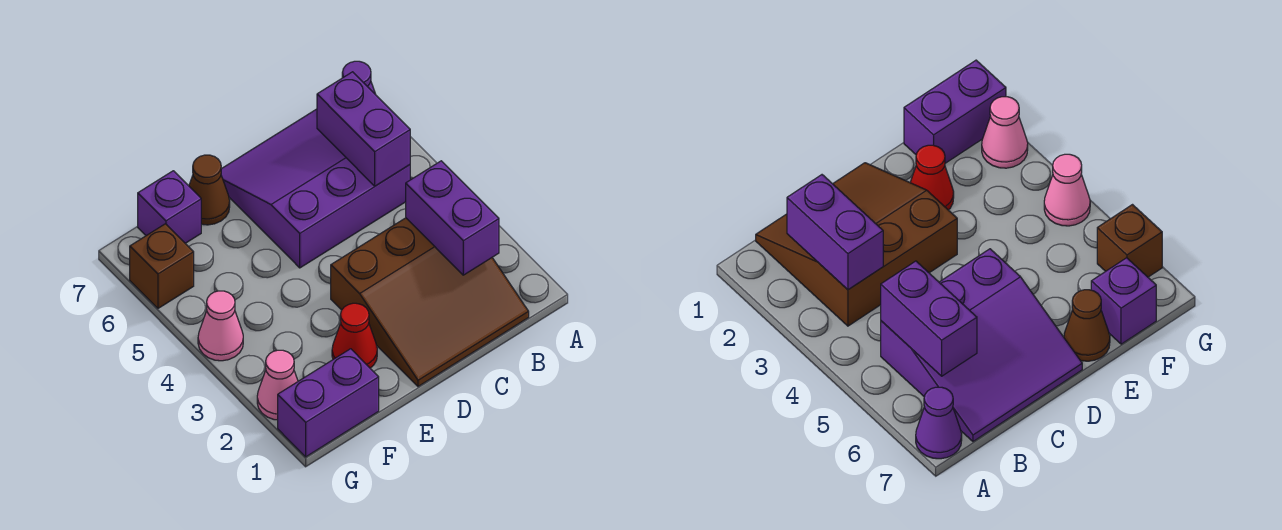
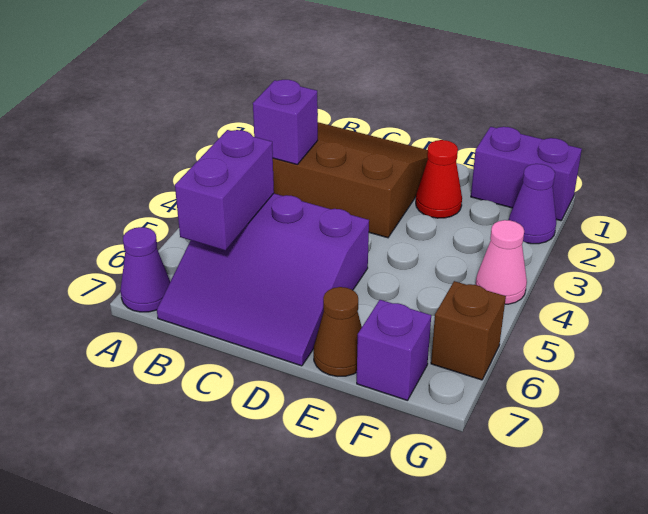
purple 1x2 brick [406,161,499,275] -> purple 1x1 brick [253,80,318,164]
pink 1x1 cone [257,350,298,420] -> purple 1x1 cone [509,164,556,244]

